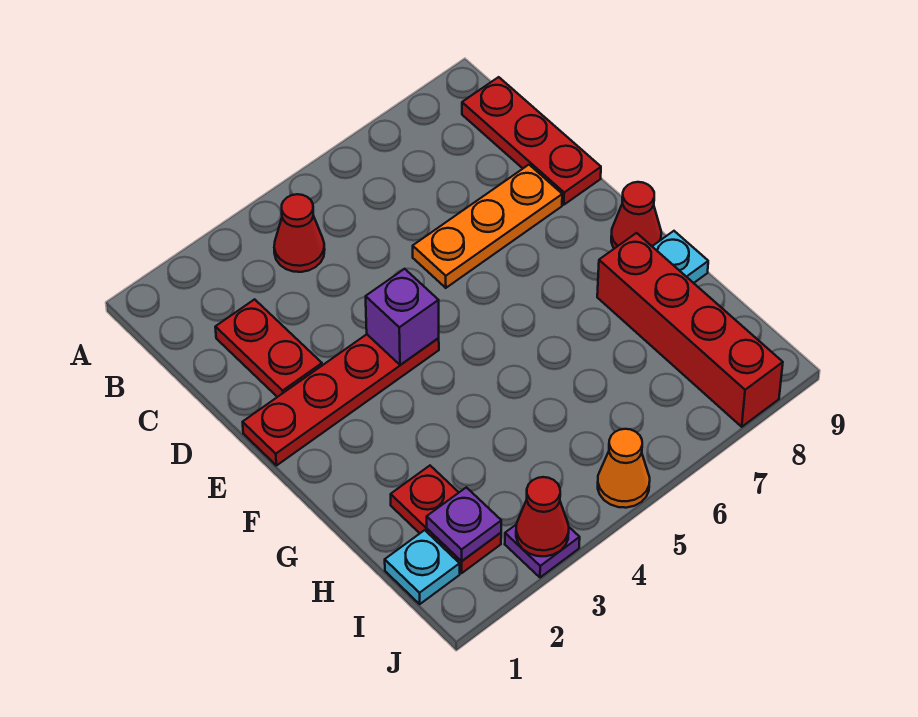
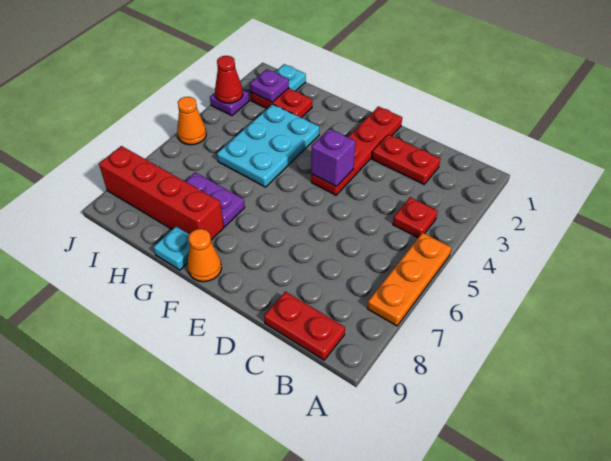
red 1x1 cone [274,194,325,272] -> red 1x1 plate [393,197,438,238]
red 1x3 plate [462,77,601,205] -> red 1x2 plate [264,292,345,360]
orange 1x3 plate [413,165,562,288] -> orange 1x3 plate moved to [367,233,451,326]
red 1x1 cone [611,182,661,249] -> orange 1x1 cone [187,229,222,282]
none -> cyan 2x3 plate [217,104,319,187]
none -> purple 1x2 plate [185,172,245,227]

